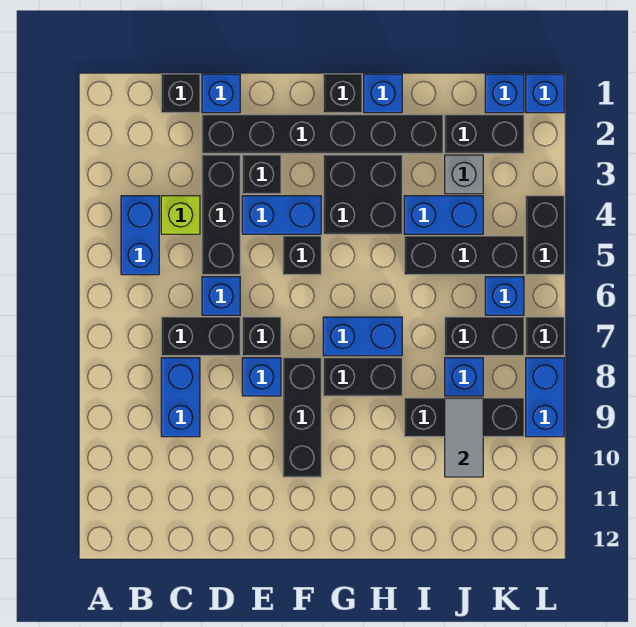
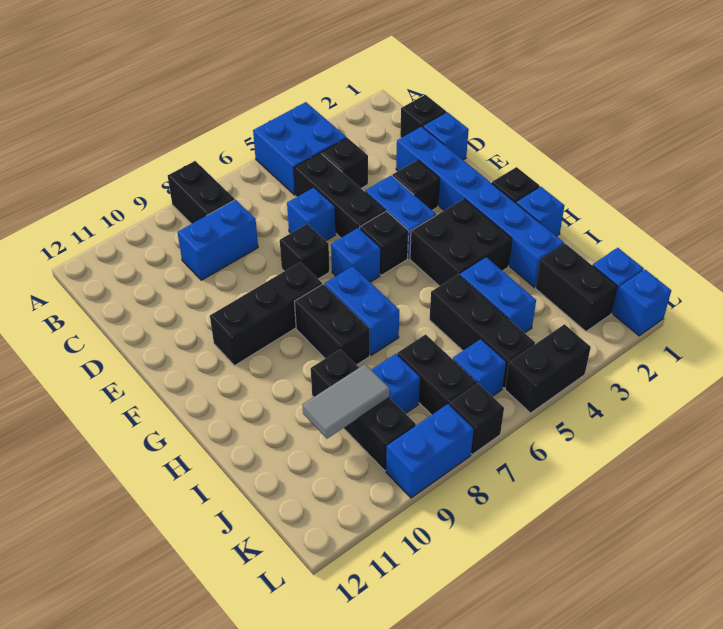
blue 1x2 brick [121,196,159,275] -> blue 2x2 brick [253,102,346,195]
lime 1x1 brick [161,196,200,234] -> black 1x1 brick [322,138,368,188]
black 1x2 brick [161,317,240,356] -> black 1x2 brick moved to [168,161,235,224]
black 1x6 brick [202,115,443,153] -> blue 1x6 brick [396,126,564,287]
black 1x3 brick [202,155,240,275] -> black 1x3 brick turned to [294,153,385,238]
blue 1x1 brick [242,358,281,396] -> blue 1x1 brick moved to [331,228,380,282]
grey 1x1 brick [445,155,483,194] -> none

